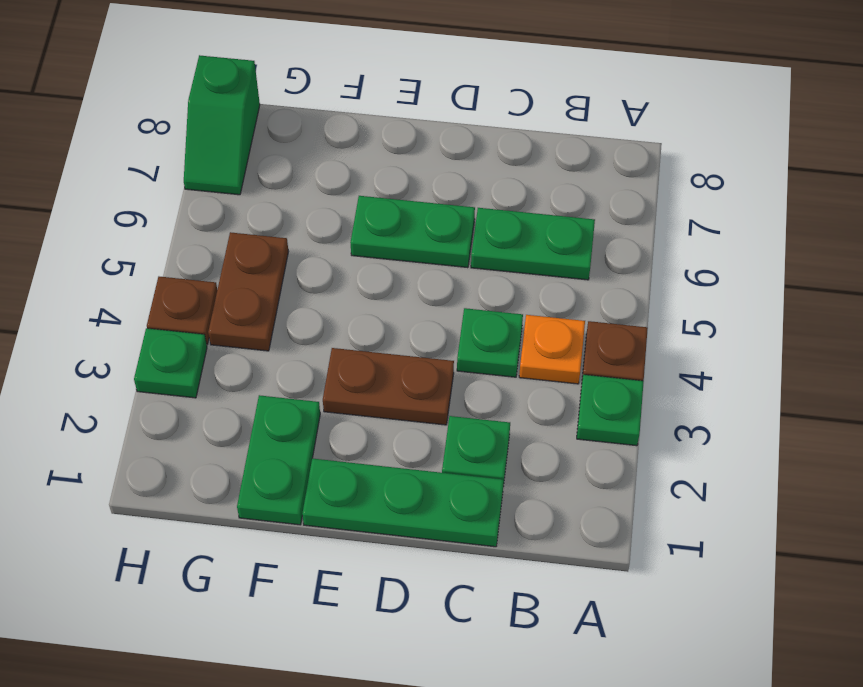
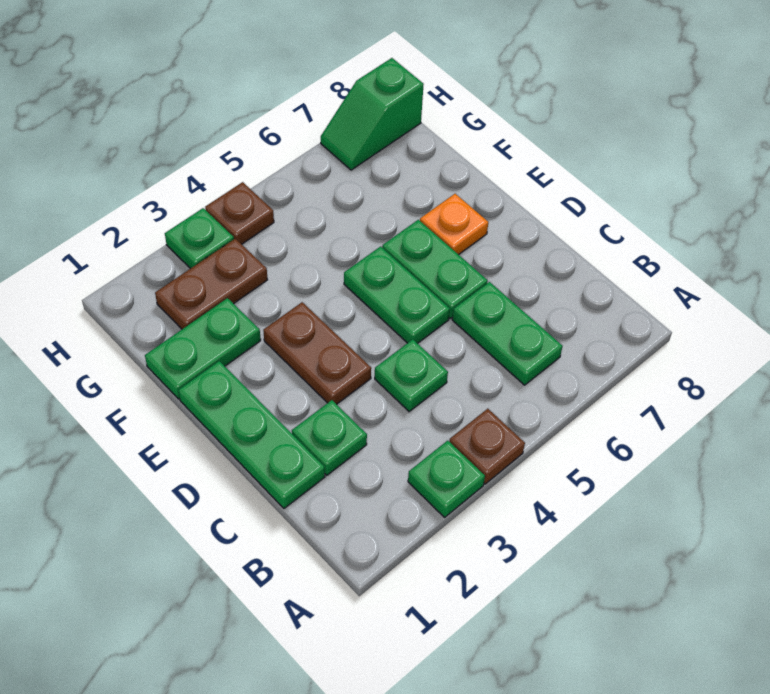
orange 1x1 plate [519,315,585,384] -> orange 1x1 plate moved to [420,194,488,255]
none -> green 1x2 plate [344,246,450,343]
brown 1x2 plate [208,232,288,351] -> brown 1x2 plate moved to [155,239,267,329]

